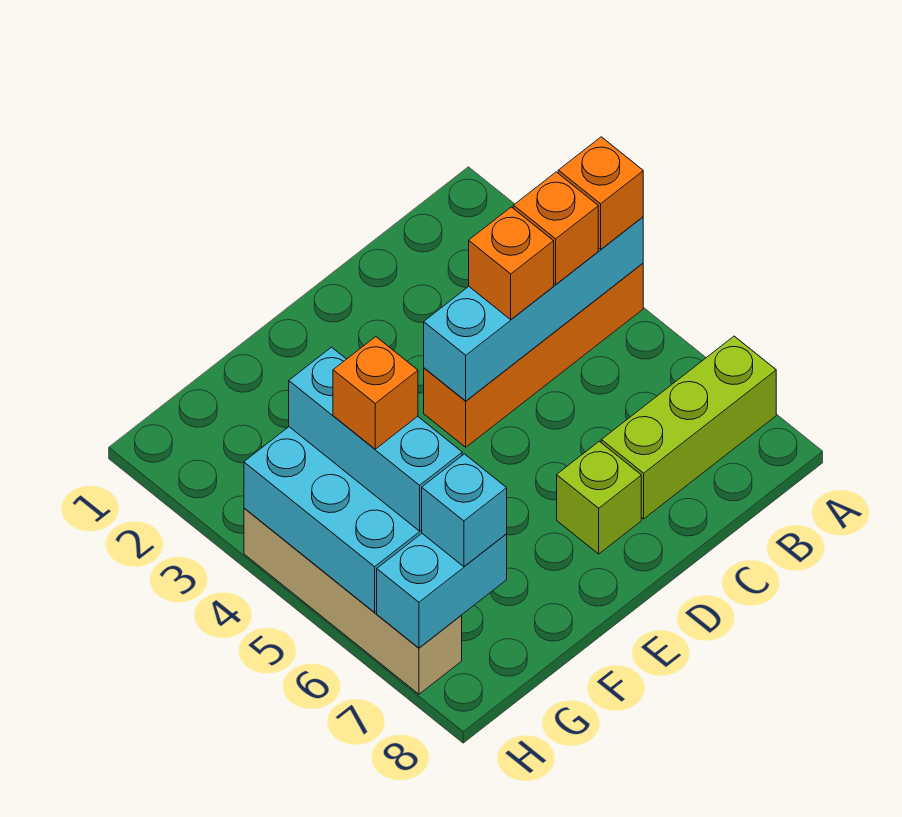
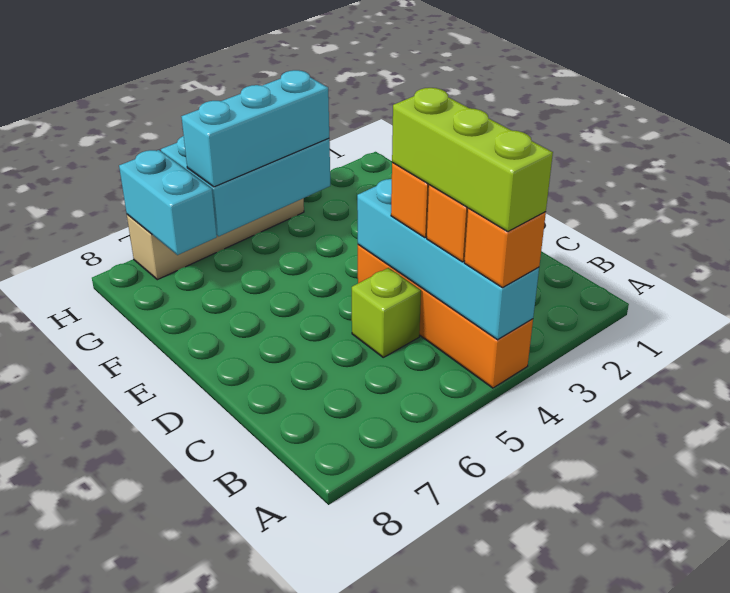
lime 1x3 brick [601,336,776,519] -> lime 1x3 brick moved to [392,88,553,231]
lime 1x1 brick [557,441,641,554] -> lime 1x1 brick moved to [352,268,421,357]
orange 1x1 brick [333,337,418,449] -> none
cyan 1x1 brick [422,454,507,567] -> none

